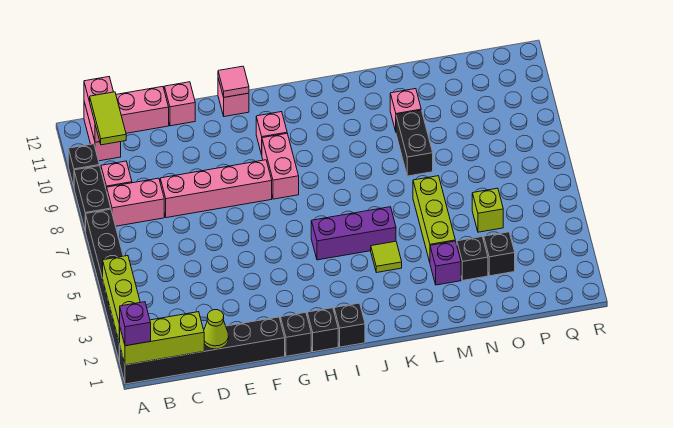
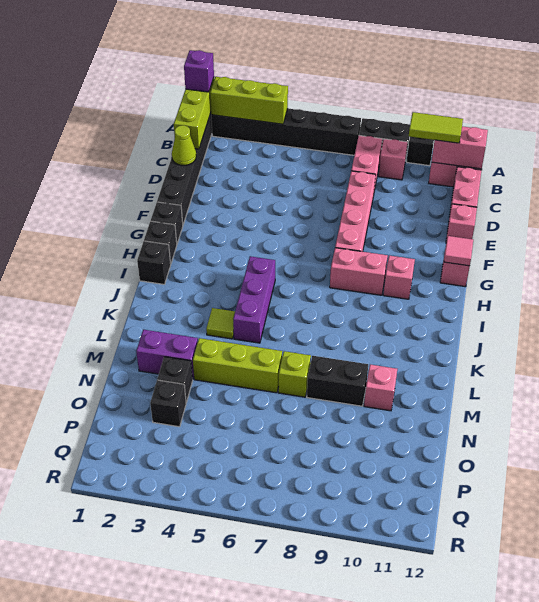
purple 1x1 brick [430,241,461,285] -> purple 1x2 brick [136,330,198,379]
lime 1x1 brick [472,188,503,232] -> lime 1x1 brick moved to [278,351,311,397]

